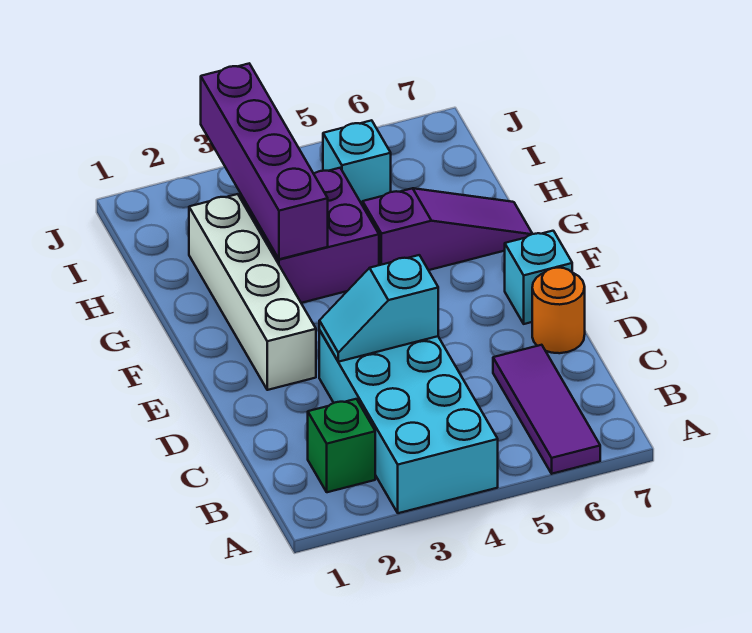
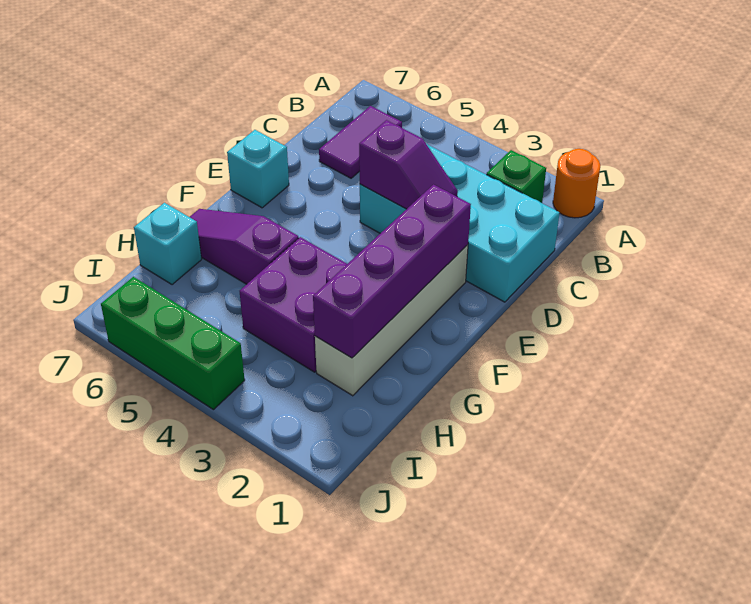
cyan 2x4 brick [319,330,498,513] -> cyan 2x4 brick turned to [360,144,559,302]
purple 1x3 tile [493,345,600,474] -> purple 1x2 tile [319,106,402,178]
cyan 1x2 slope [319,255,438,362] -> purple 1x2 slope [359,120,458,209]
orange 1x1 round brick [532,268,585,353] -> orange 1x1 round brick moved to [553,149,600,218]
purple 1x4 brick [201,64,328,259] -> purple 1x4 brick moved to [313,185,471,358]
cyan 1x1 brick [323,120,391,206] -> cyan 1x1 brick moved to [134,203,202,285]
none -> green 1x3 brick [101,277,245,410]

